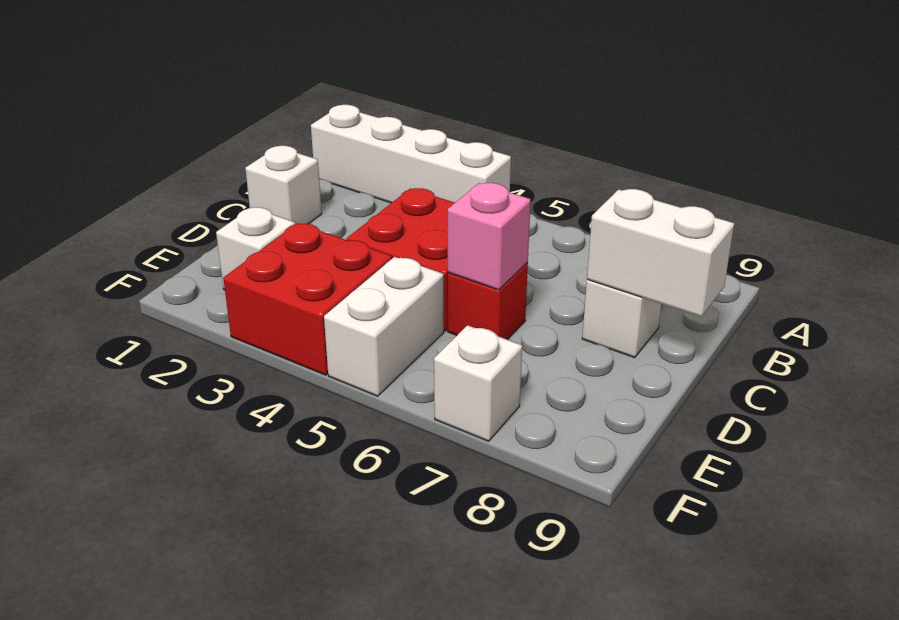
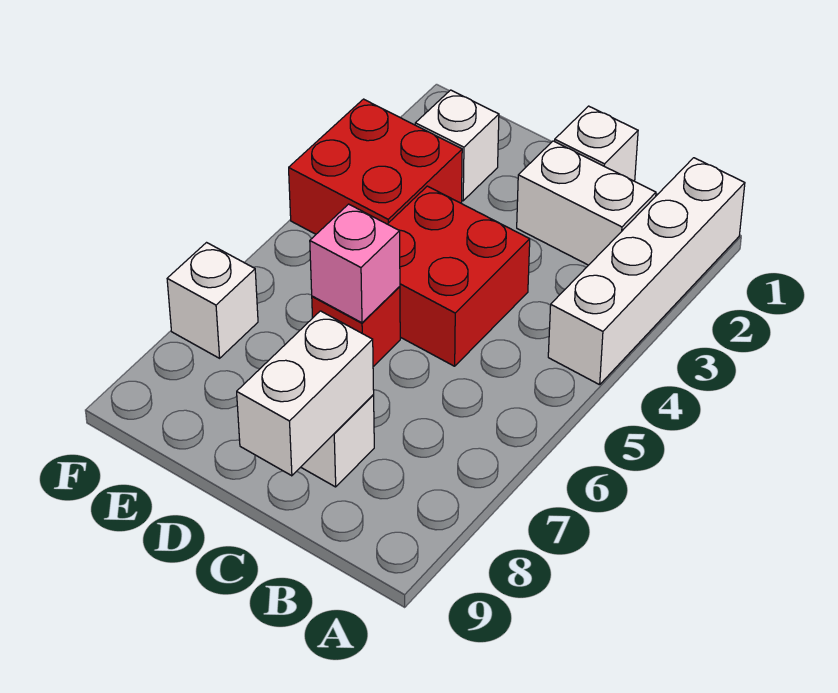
white 1x2 brick [324,257,444,396] -> white 1x2 brick moved to [517,141,656,265]

